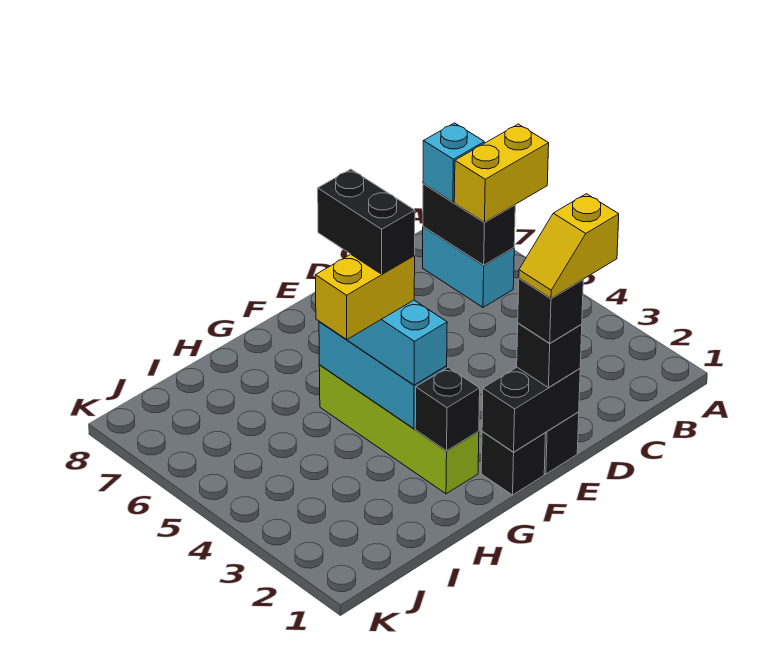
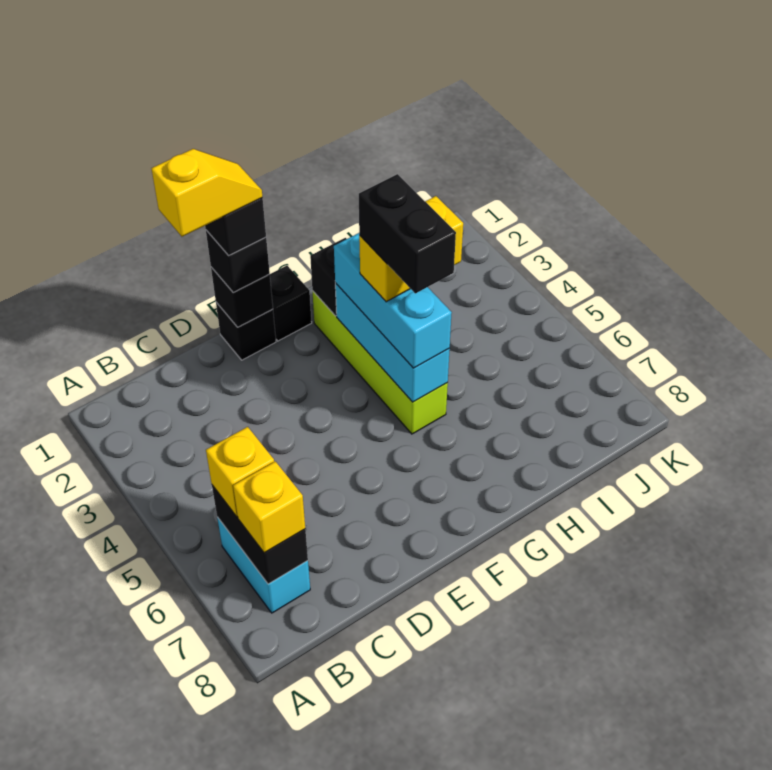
yellow 1x2 brick [454,124,549,222] -> yellow 1x1 brick [206,427,274,517]
cyan 1x1 brick [423,123,484,202] -> yellow 1x1 brick [233,461,305,553]
black 1x2 brick [482,367,580,452] -> black 1x1 brick [211,267,273,327]

